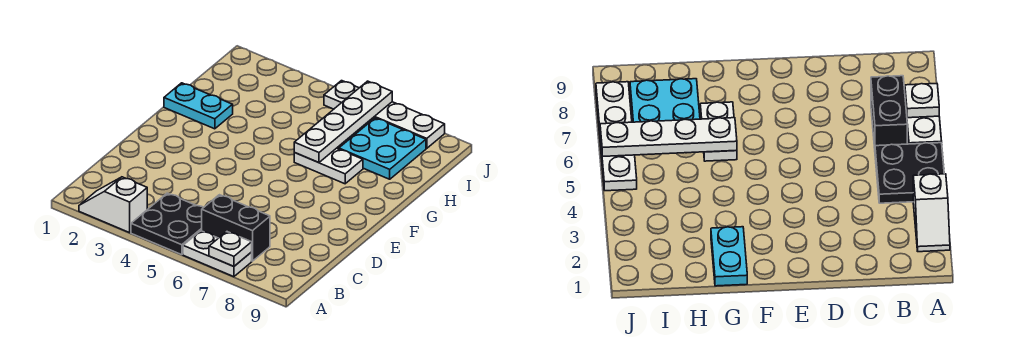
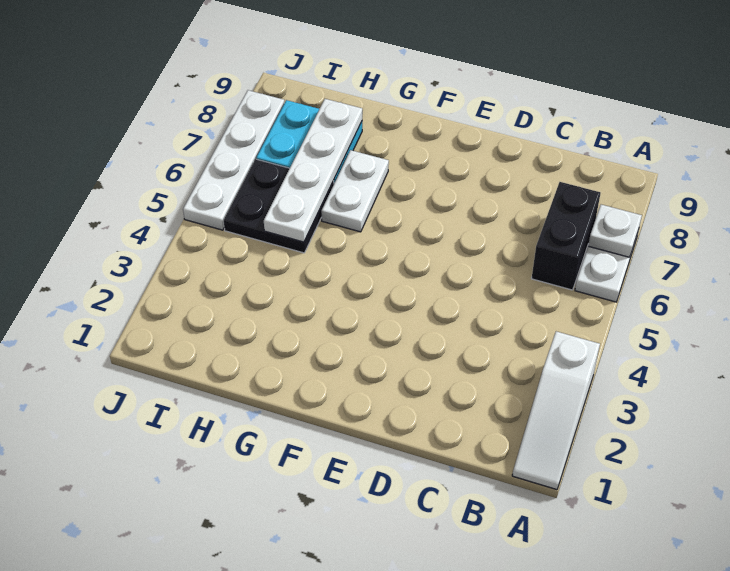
white 1x2 slope [79,177,147,233] -> white 1x3 slope [512,331,600,490]
black 2x2 plate [131,193,204,255] -> black 2x2 plate moved to [224,159,334,253]
cyan 1x2 plate [164,83,233,129] -> none
white 1x4 plate [294,81,392,163] -> white 1x4 plate turned to [264,99,362,242]

